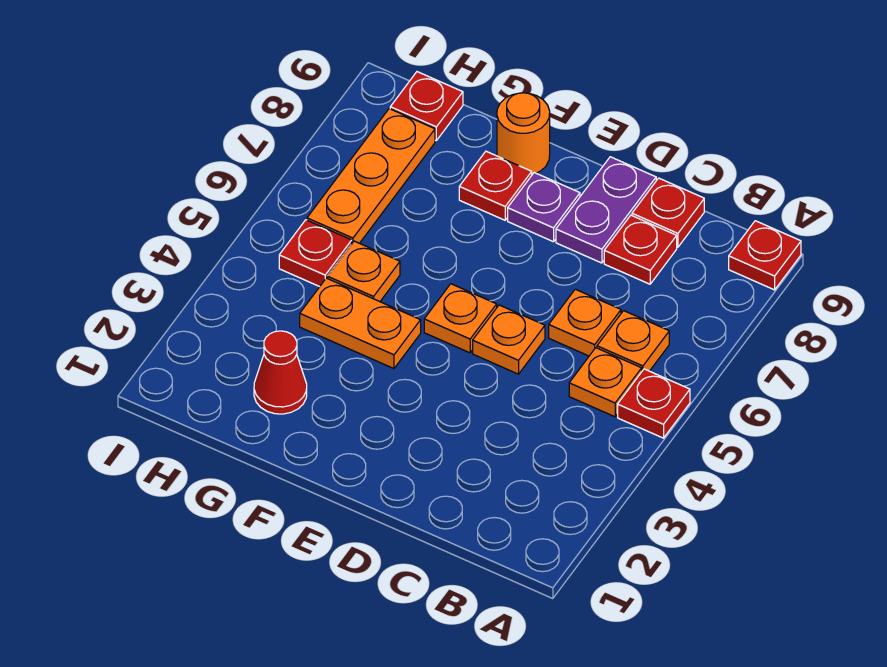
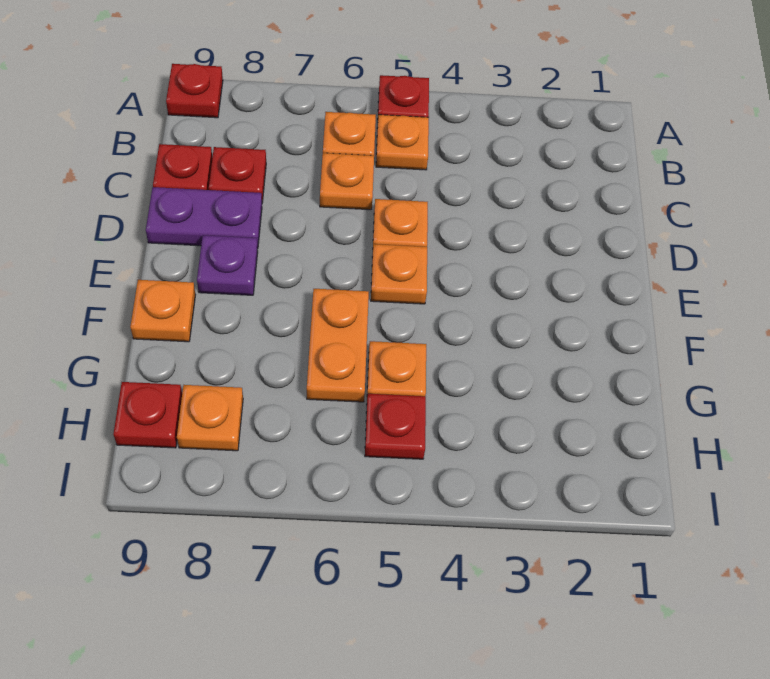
orange 1x2 plate [300,278,421,369] -> orange 1x2 plate moved to [307,289,369,402]
red 1x1 plate [459,151,532,220] -> none
orange 1x1 round brick [497,93,550,174] -> orange 1x1 plate [130,280,195,342]
red 1x1 cone [254,331,307,414] -> none
orange 1x3 plate [307,109,435,243] -> orange 1x1 plate [177,385,243,451]

